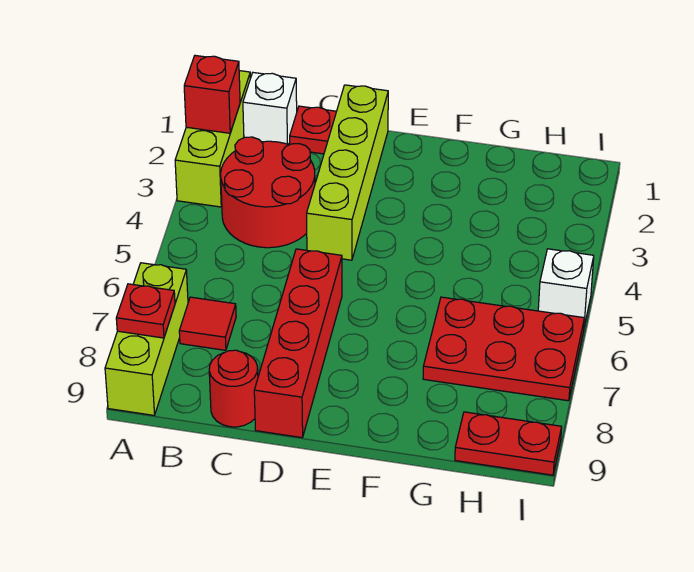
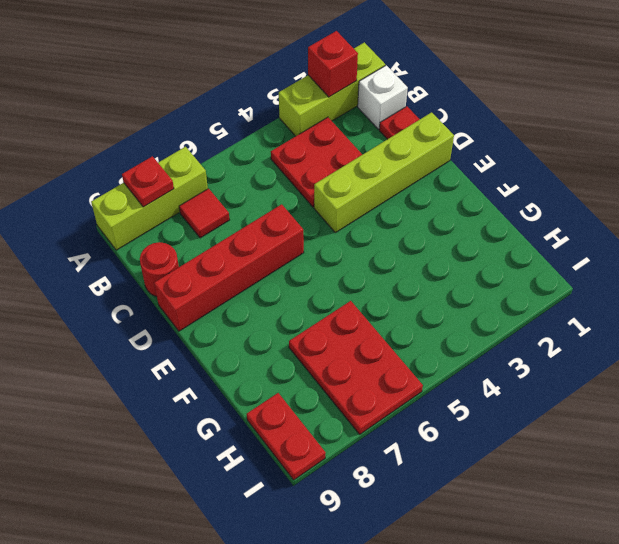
red 2x2 round brick [221,137,315,248] -> red 2x2 plate [271,117,362,207]
white 1x1 brick [538,249,594,327] -> none

